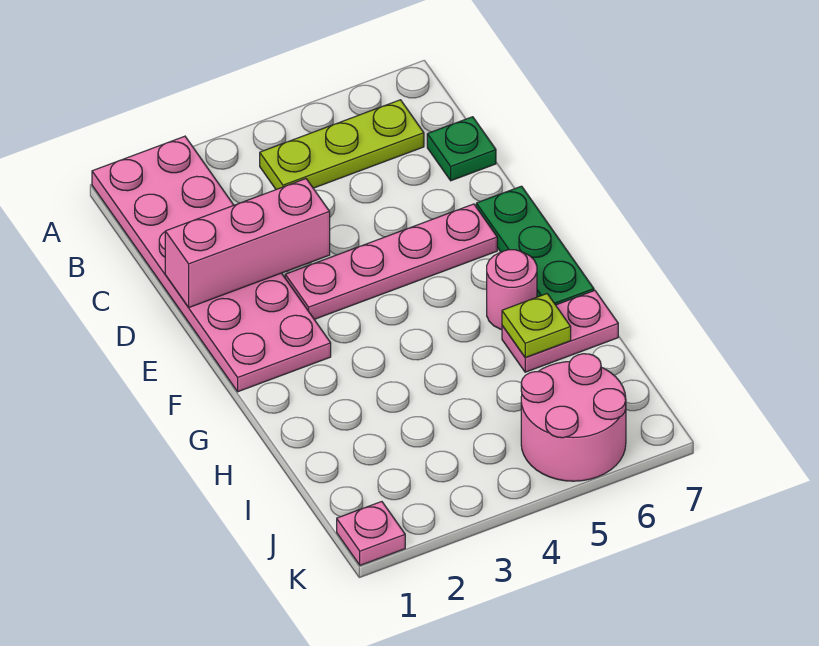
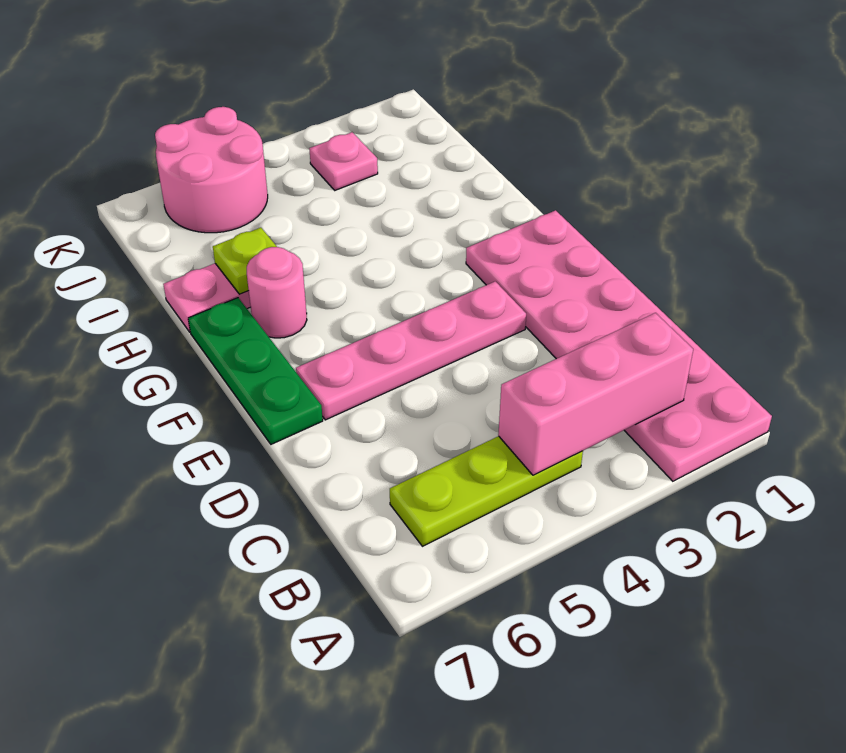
green 1x1 plate [427,117,496,181] -> none
pink 1x3 brick [165,179,330,307] -> pink 1x3 brick moved to [498,313,693,475]
pink 1x1 plate [337,502,405,565] -> pink 1x1 plate moved to [309,132,378,190]

